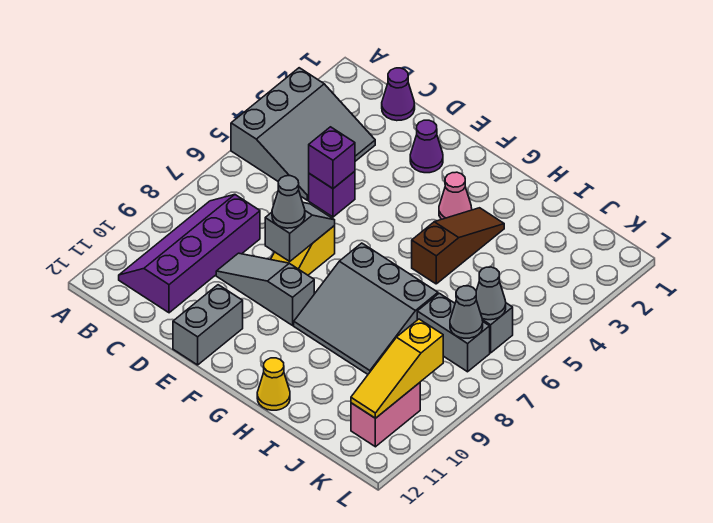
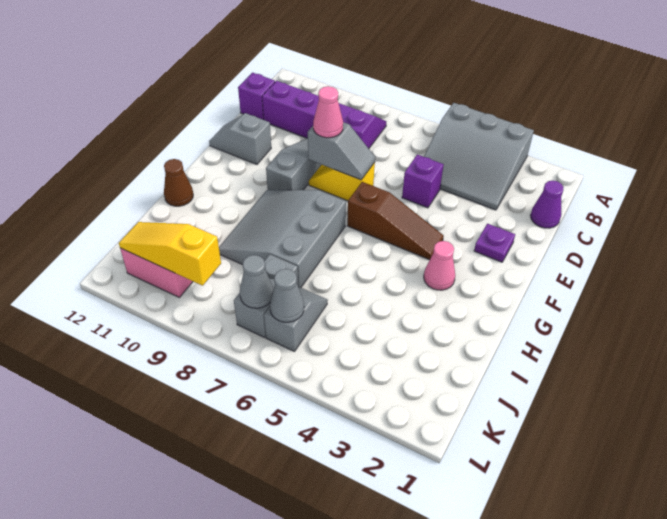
purple 1x1 brick [309,127,355,188] -> purple 1x1 brick moved to [238,73,275,120]
purple 1x1 cone [410,120,443,173] -> purple 1x1 plate [474,224,515,262]
grey 1x1 cone [272,176,305,228] -> pink 1x1 cone [313,86,343,138]
grey 1x2 brick [173,285,243,365] -> grey 1x2 slope [209,113,271,164]
brown 1x3 slope [412,208,504,284] -> brown 1x3 slope moved to [347,182,444,260]
yellow 1x1 cone [257,358,290,410] -> brown 1x1 cone [164,159,193,206]

